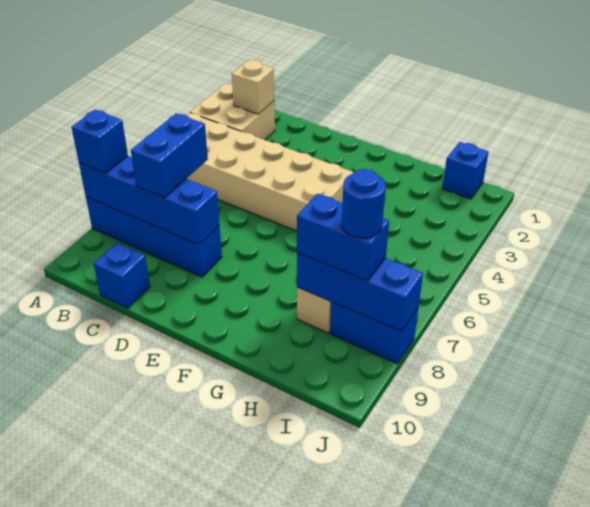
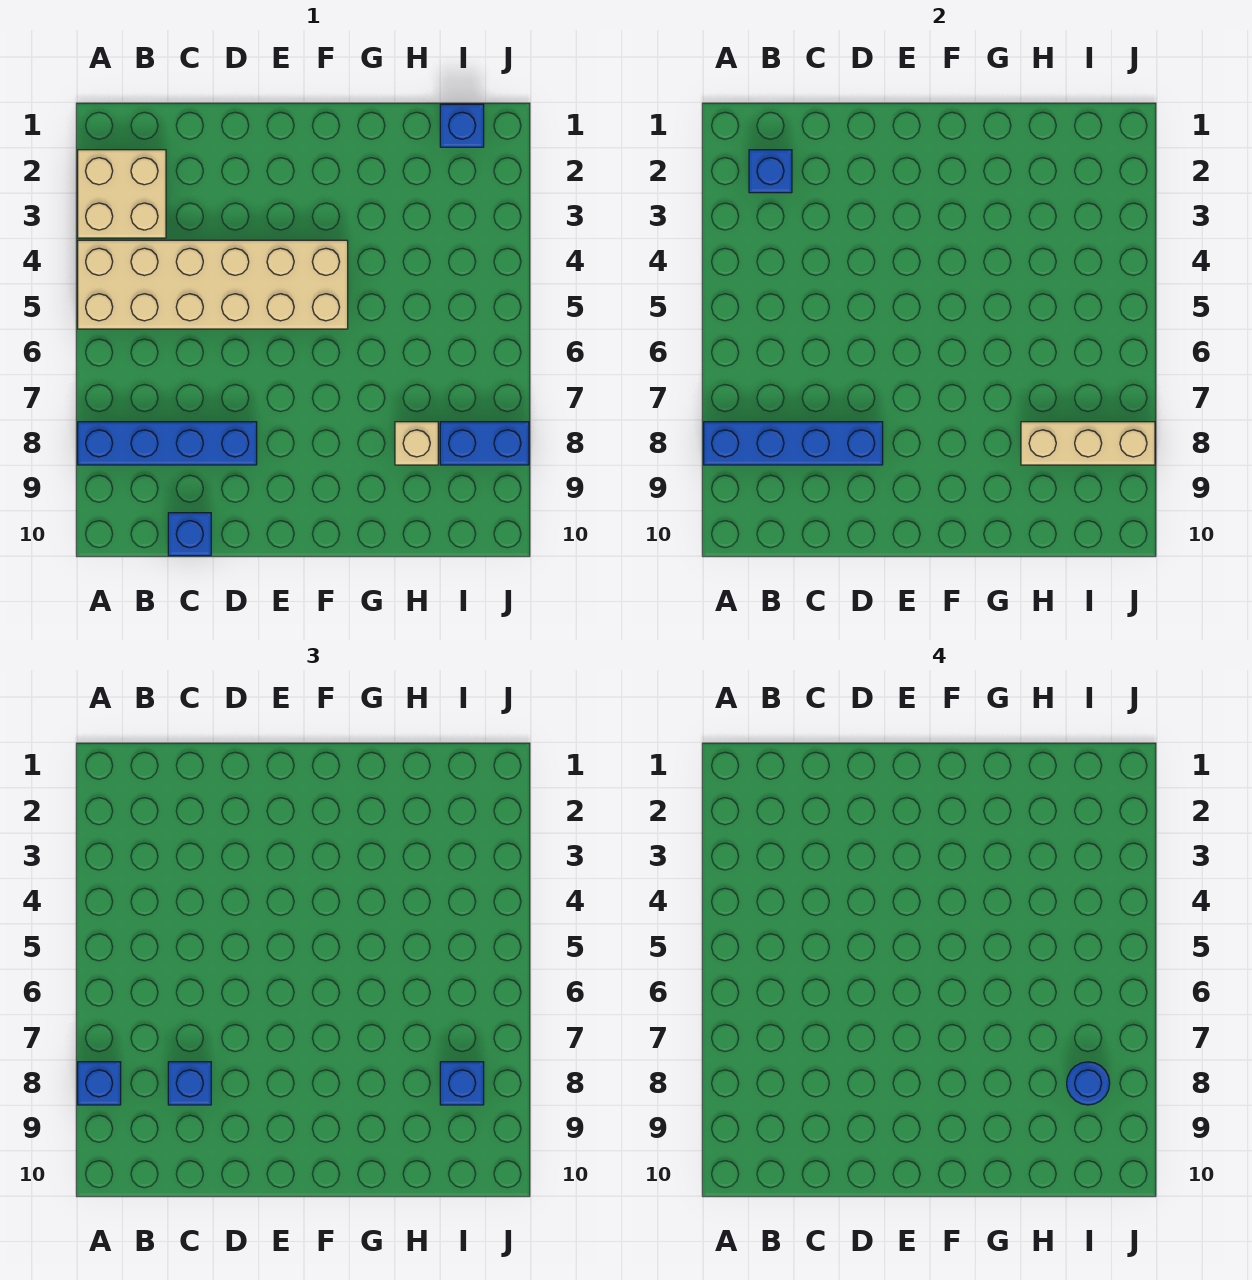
tan 1x1 brick [232,60,274,114] -> blue 1x1 brick [749,150,792,193]
blue 1x2 brick [131,113,208,198] -> blue 1x1 brick [168,1062,211,1105]
blue 1x3 brick [297,253,423,332] -> tan 1x3 brick [1021,422,1155,465]
blue 1x2 brick [297,194,389,281] -> blue 1x1 brick [440,1062,484,1105]

